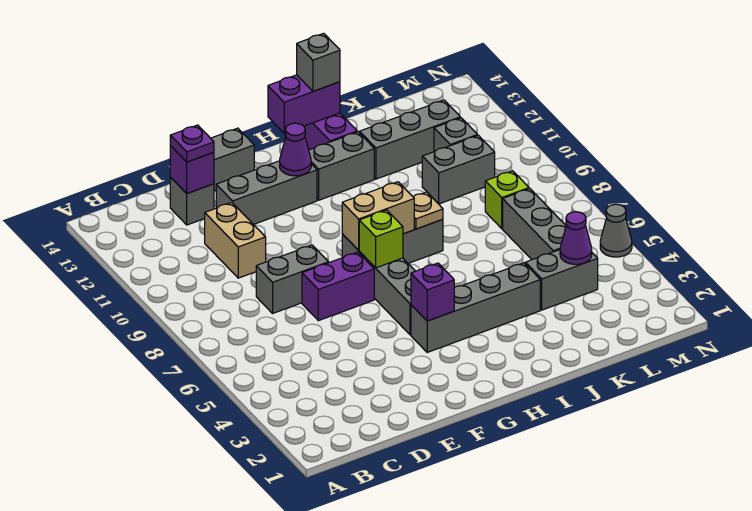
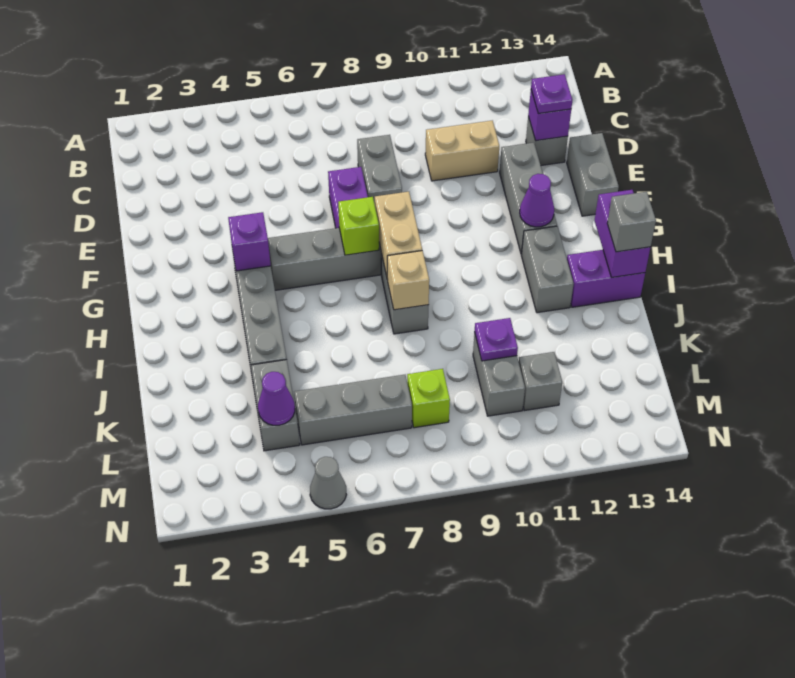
tan 1x1 plate [413,192,443,229] -> tan 1x1 brick [387,251,429,310]
grey 1x3 brick [360,100,460,179] -> none
none -> purple 1x1 plate [475,318,518,361]

